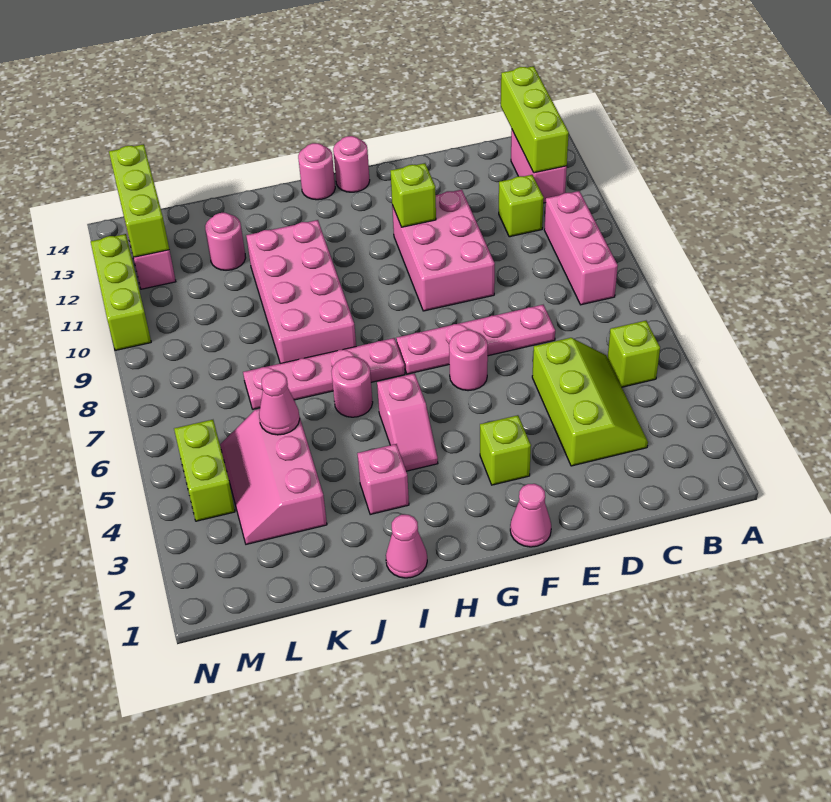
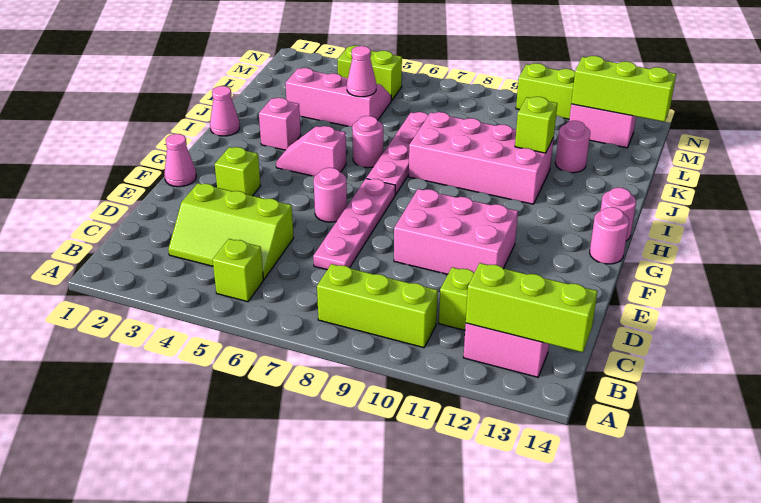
pink 1x3 brick [544,191,618,305] -> lime 1x3 brick [317,264,438,348]
lime 1x1 brick [390,163,436,227] -> lime 1x1 brick moved to [515,97,557,153]

